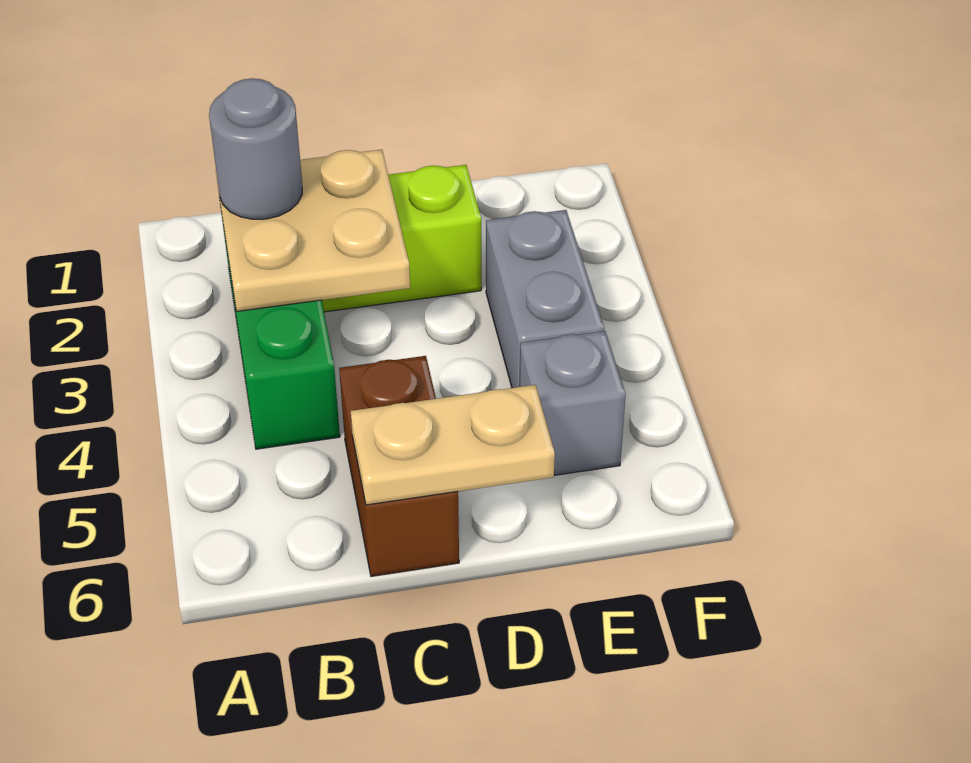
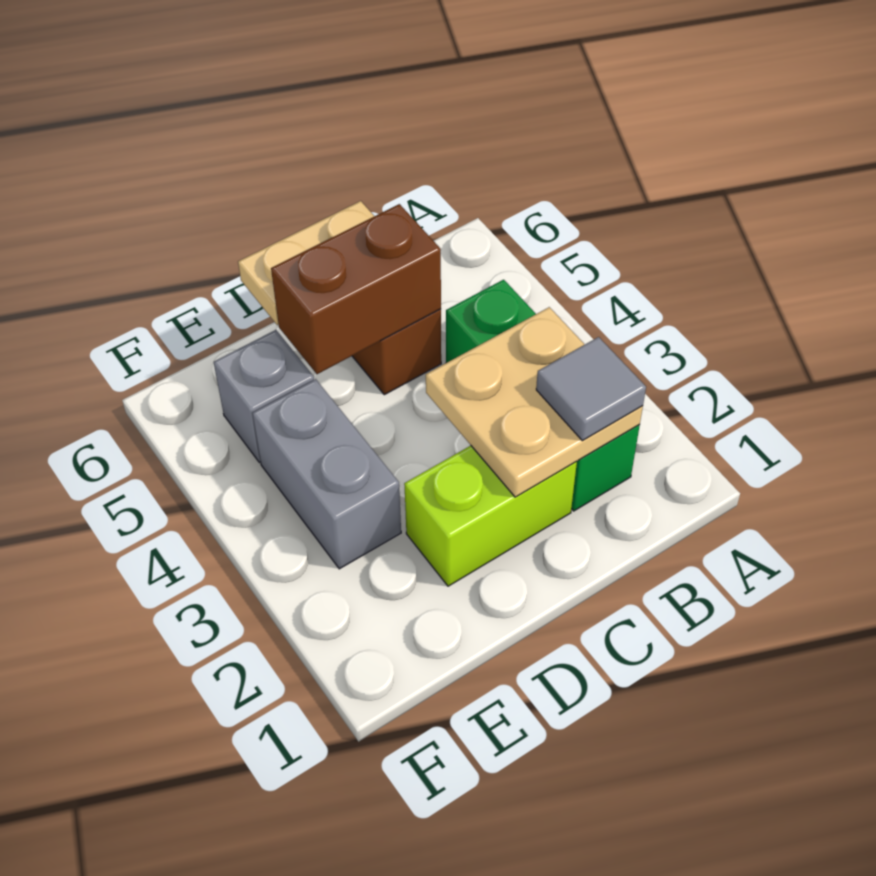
grey 1x1 round brick [209,78,302,219] -> grey 1x1 tile [536,337,646,441]
none -> brown 1x2 brick [271,204,441,374]

